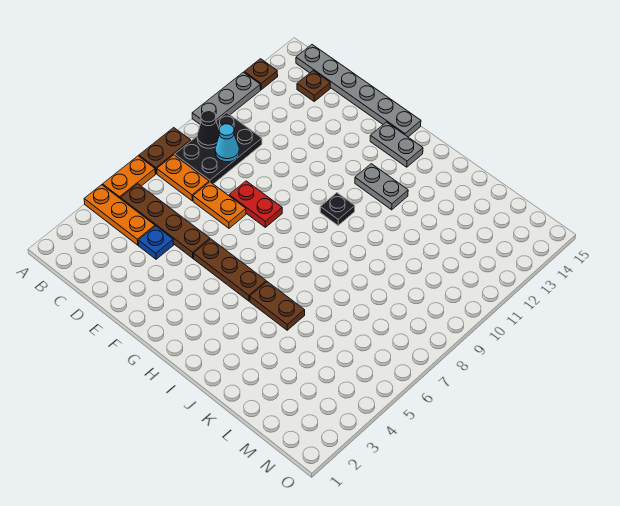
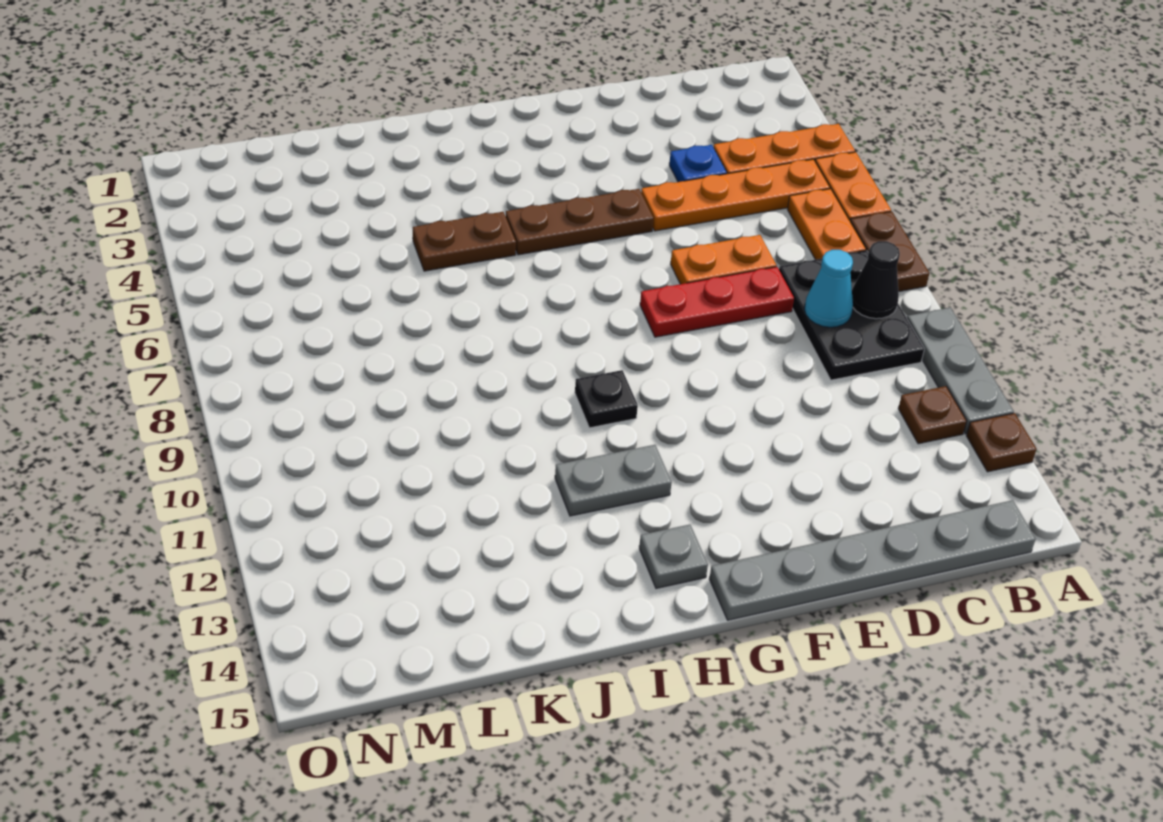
brown 1x4 plate [121,184,210,258] -> orange 1x4 plate [641,159,830,231]
orange 1x2 plate [157,155,209,201] -> orange 1x2 plate turned to [787,189,866,260]
brown 1x1 plate [297,71,330,101] -> brown 1x1 plate moved to [898,386,967,444]
red 1x2 plate [229,181,282,227] -> red 1x3 plate [640,267,794,337]
grey 1x2 plate [370,122,423,167] -> grey 1x1 plate [639,524,708,589]

